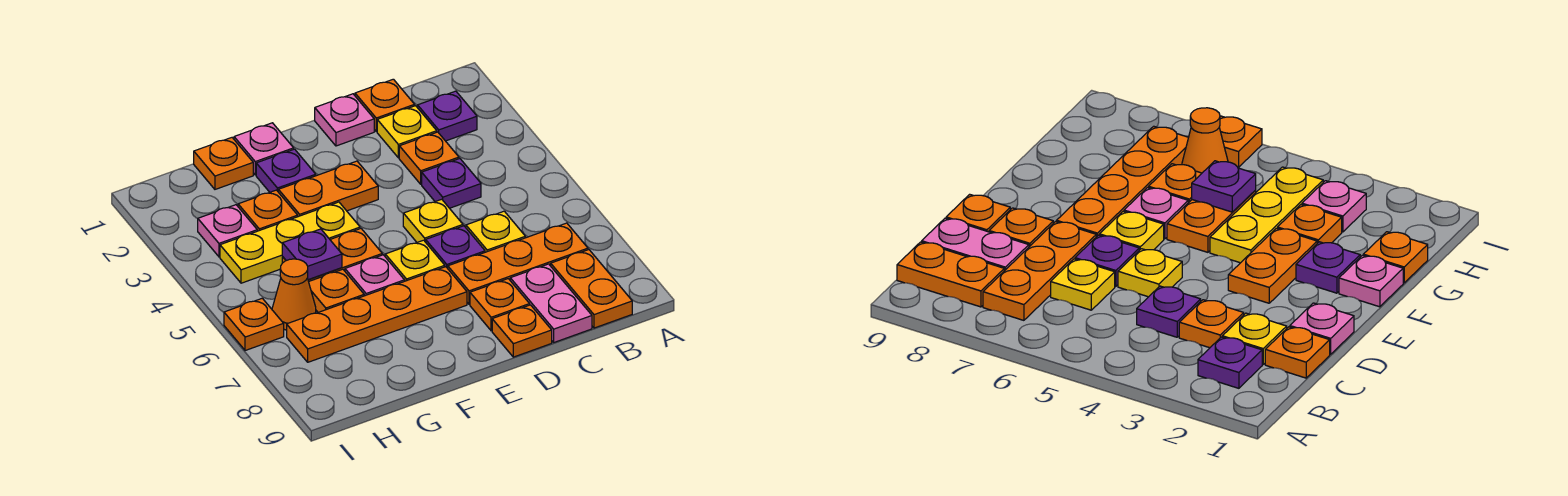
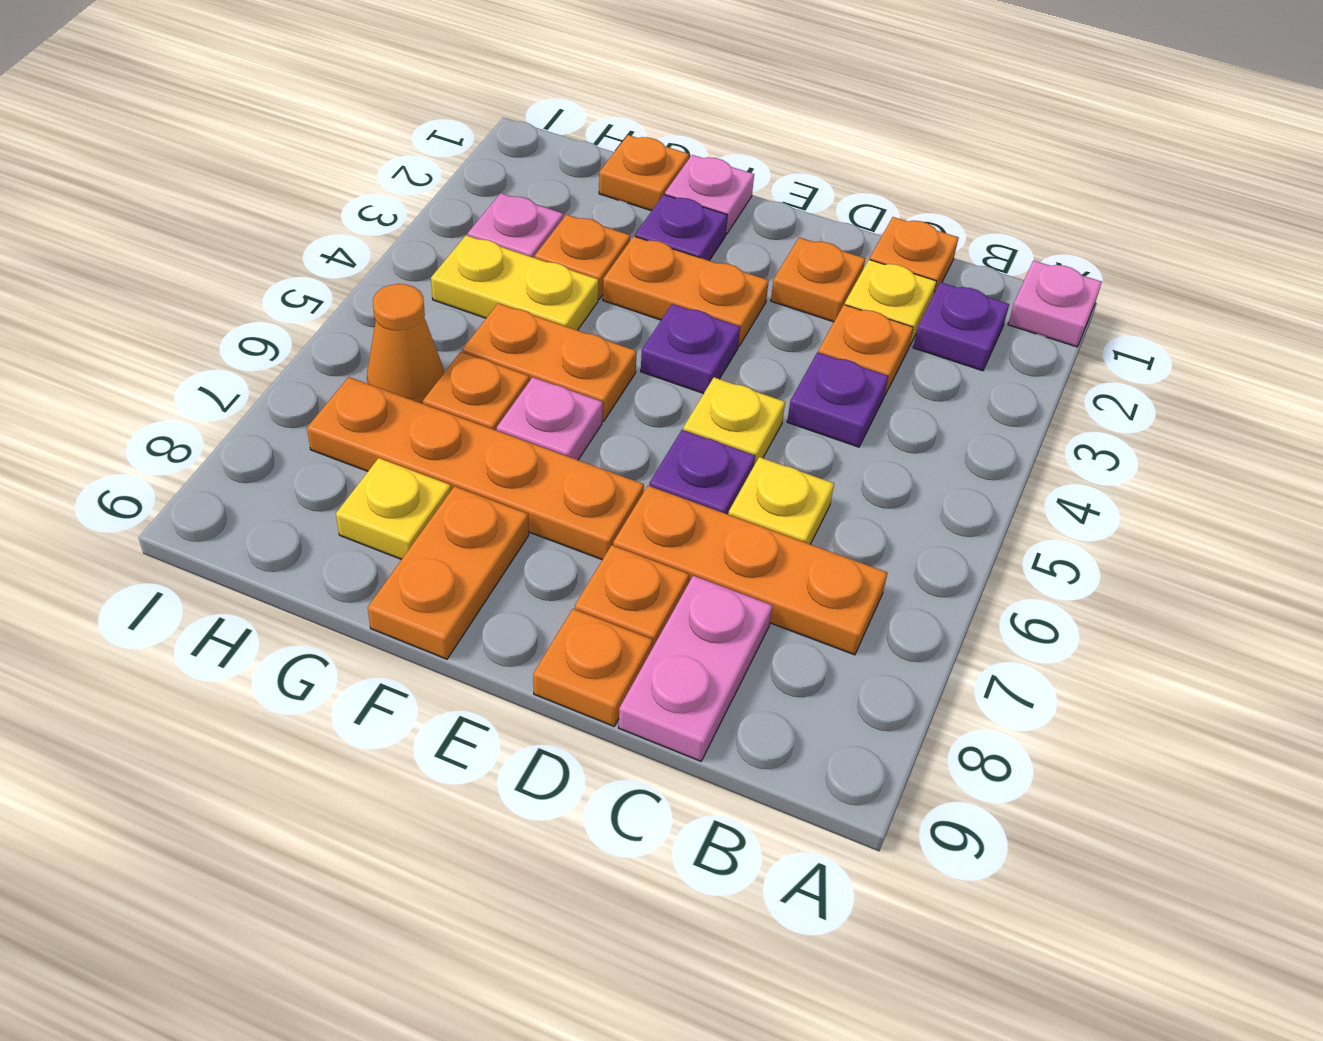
orange 1x2 plate [551,250,632,328] -> orange 1x2 plate moved to [368,486,529,659]
pink 1x1 plate [315,94,374,146] -> pink 1x1 plate moved to [1008,261,1102,347]
yellow 1x1 plate [385,240,445,281] -> yellow 1x1 plate moved to [336,458,451,560]
yellow 1x3 plate [220,202,360,283] -> yellow 1x2 plate [431,235,599,330]
purple 1x1 plate [282,229,342,280] -> purple 1x1 plate moved to [641,304,740,394]
orange 1x1 plate [224,298,284,351] -> orange 1x1 plate moved to [771,237,865,322]

